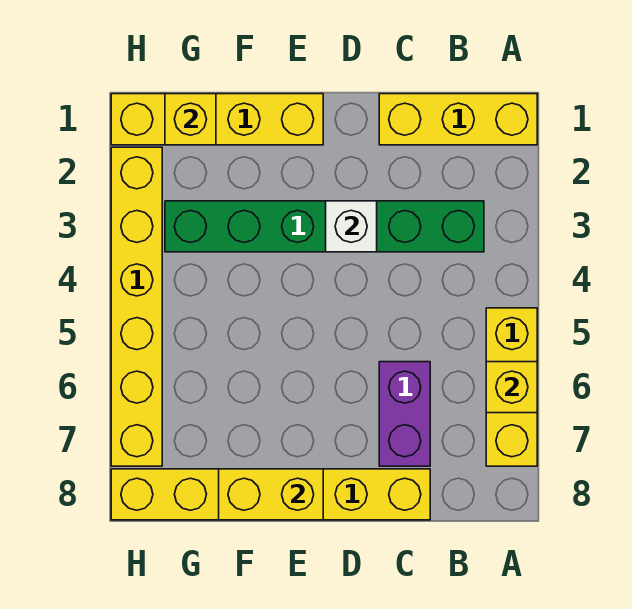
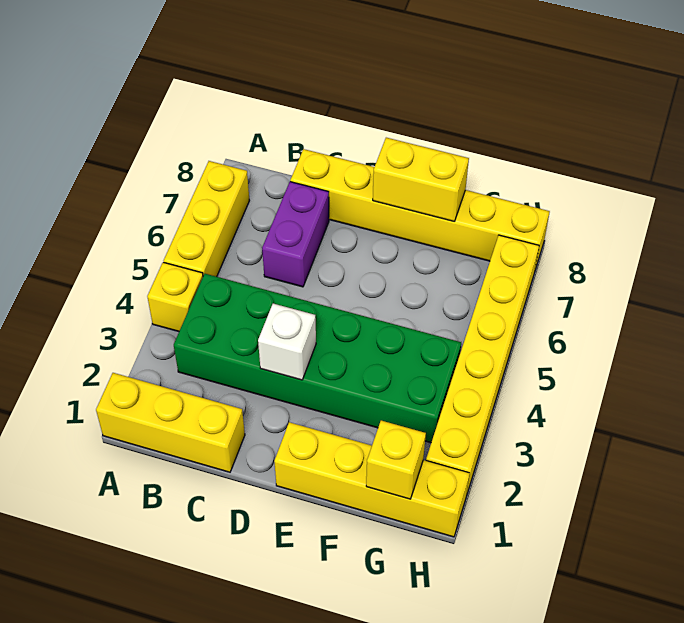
yellow 1x1 brick [486,362,537,413] -> yellow 1x1 brick moved to [147,262,203,332]
green 1x6 brick [165,201,484,252] -> green 2x6 brick [174,274,461,443]

